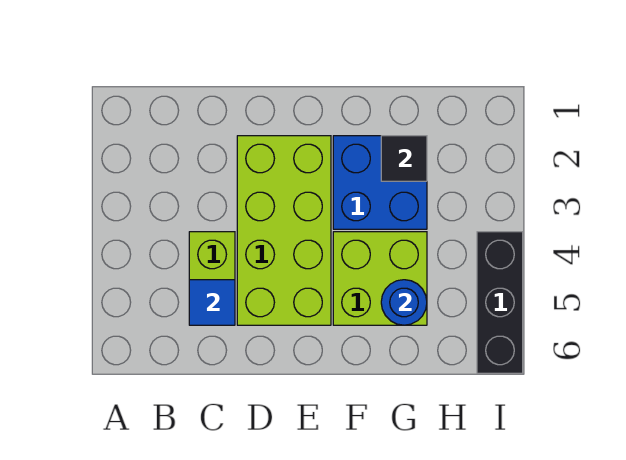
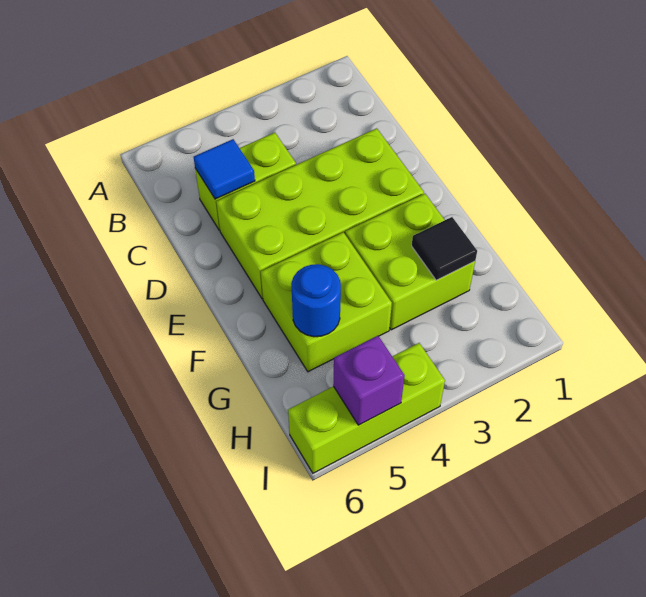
blue 2x2 brick [333,136,427,229] -> lime 2x2 brick [345,194,475,330]
black 1x3 brick [477,232,523,373] -> lime 1x3 brick [288,343,445,473]
none -> purple 1x1 brick [333,336,405,425]

